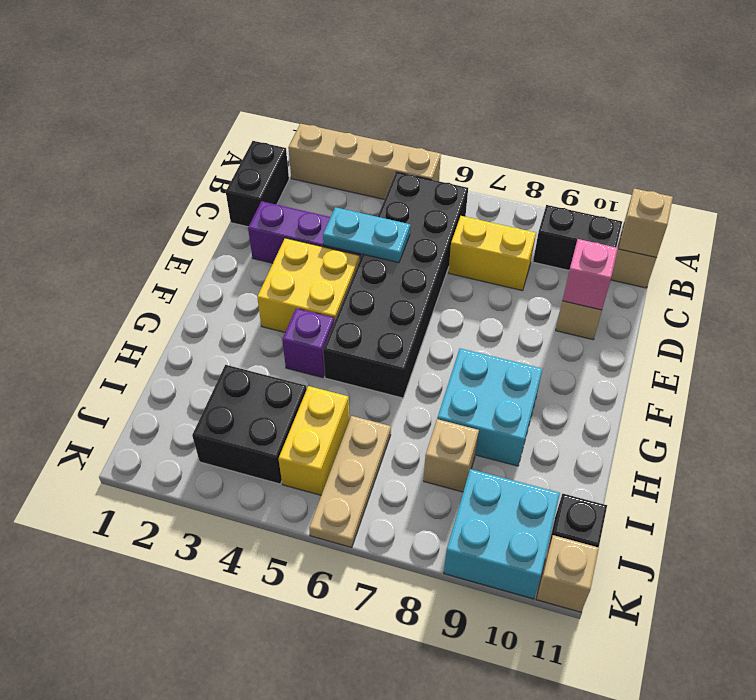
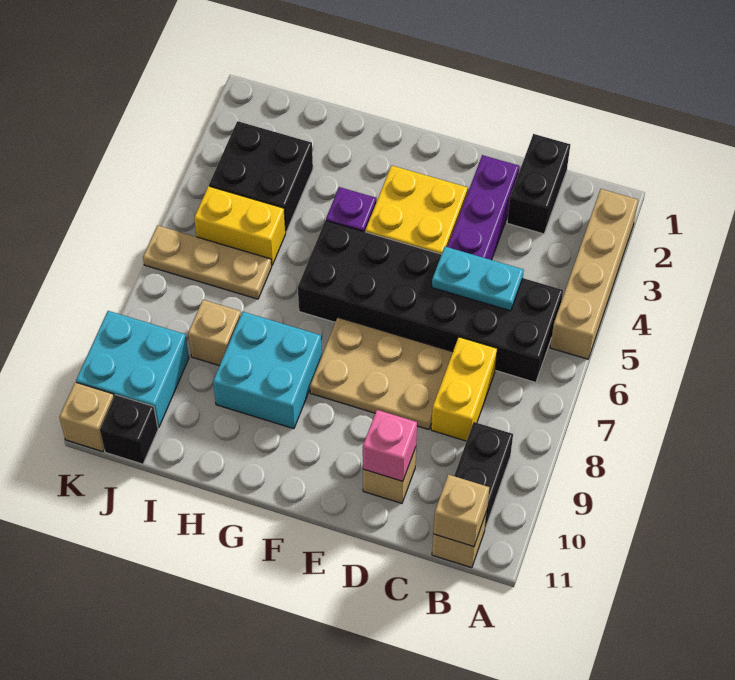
black 1x2 brick [226,141,289,227] -> black 1x2 brick turned to [507,134,570,234]
cyan 1x2 plate [323,207,410,263] -> cyan 1x2 plate turned to [432,247,524,311]
none -> tan 2x3 plate [310,317,453,430]

